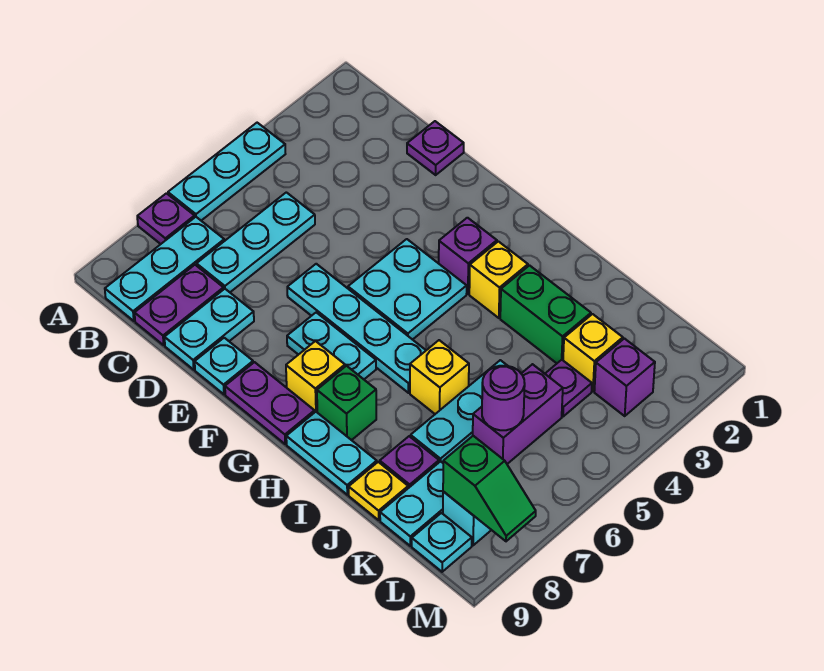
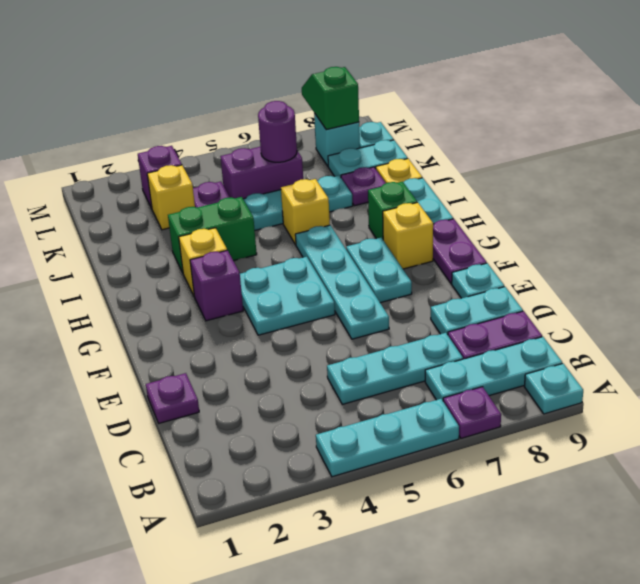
none -> cyan 1x1 plate [524,364,583,414]
green 1x2 brick [500,266,591,363] -> green 1x2 brick turned to [168,197,257,272]

